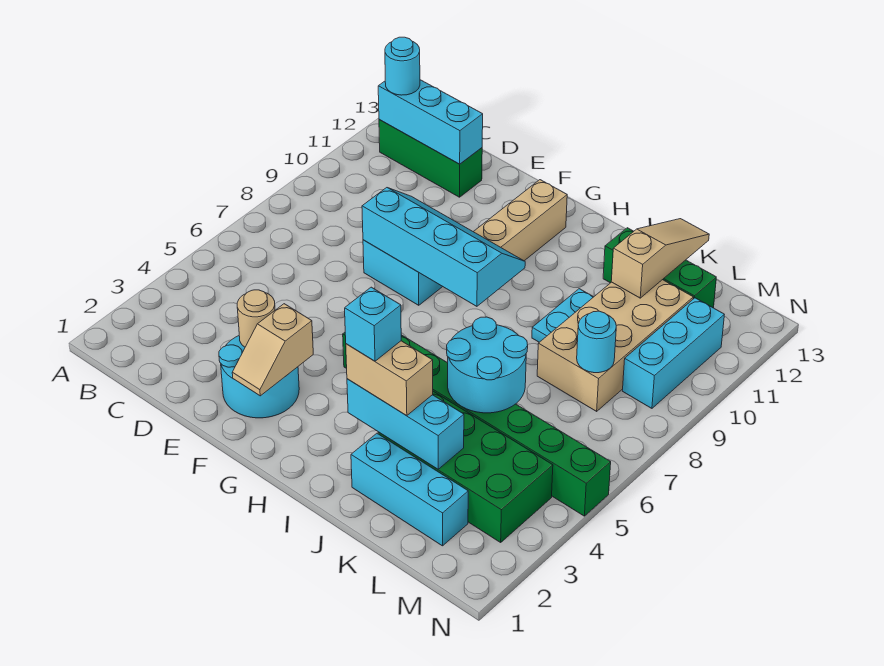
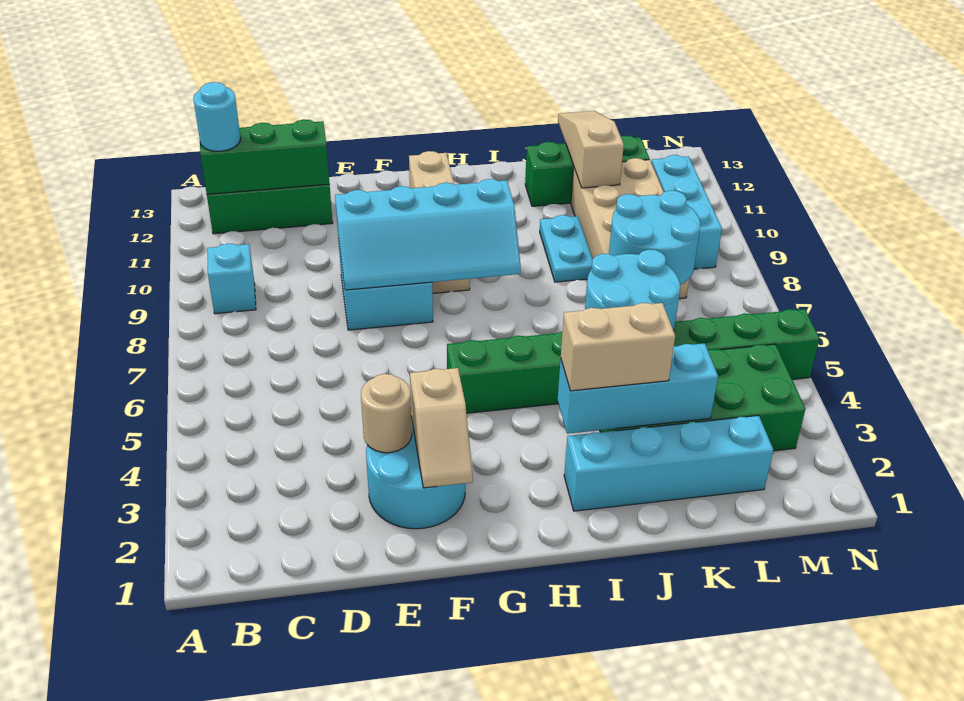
cyan 1x3 brick [378,80,483,164] -> green 1x3 brick [200,119,330,194]
cyan 2x4 slope [362,188,525,306] -> cyan 2x4 slope turned to [335,179,521,290]
cyan 1x1 brick [345,287,401,361] -> cyan 1x1 brick moved to [207,243,256,314]
cyan 1x3 brick [351,433,468,546] -> cyan 1x4 brick [564,415,773,511]
cyan 1x1 round brick [577,311,616,373] -> cyan 2x2 round brick [609,190,701,285]

